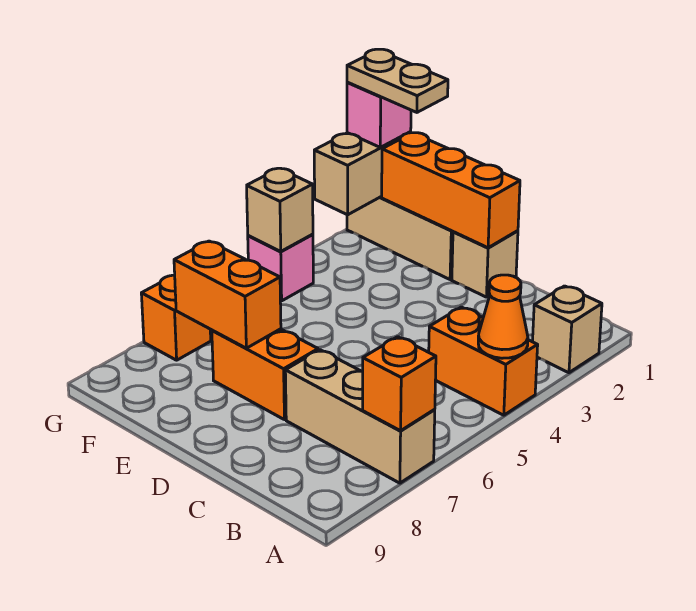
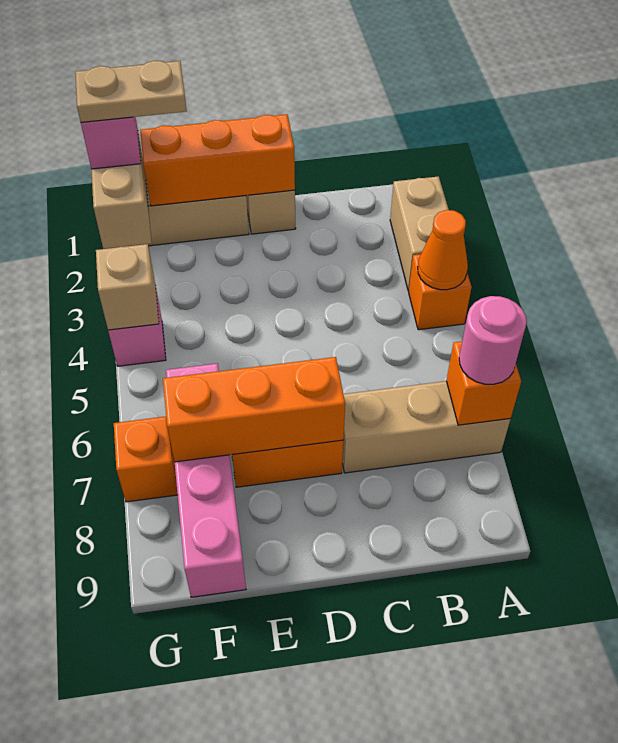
tan 1x1 brick [533,286,602,373] -> tan 1x2 brick [390,176,449,291]
orange 1x2 brick [429,307,538,415] -> orange 1x1 brick [409,254,472,330]
none -> pink 1x1 round brick [459,296,527,384]
orange 1x2 brick [174,241,281,348] -> orange 1x3 brick [163,357,345,462]
none -> pink 1x4 brick [166,363,246,597]

